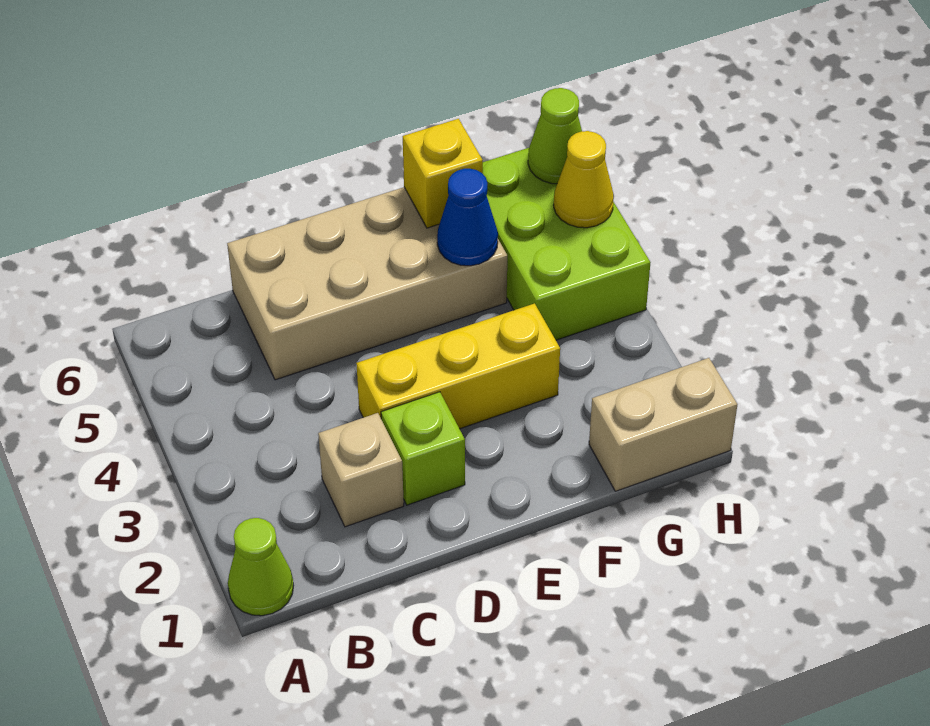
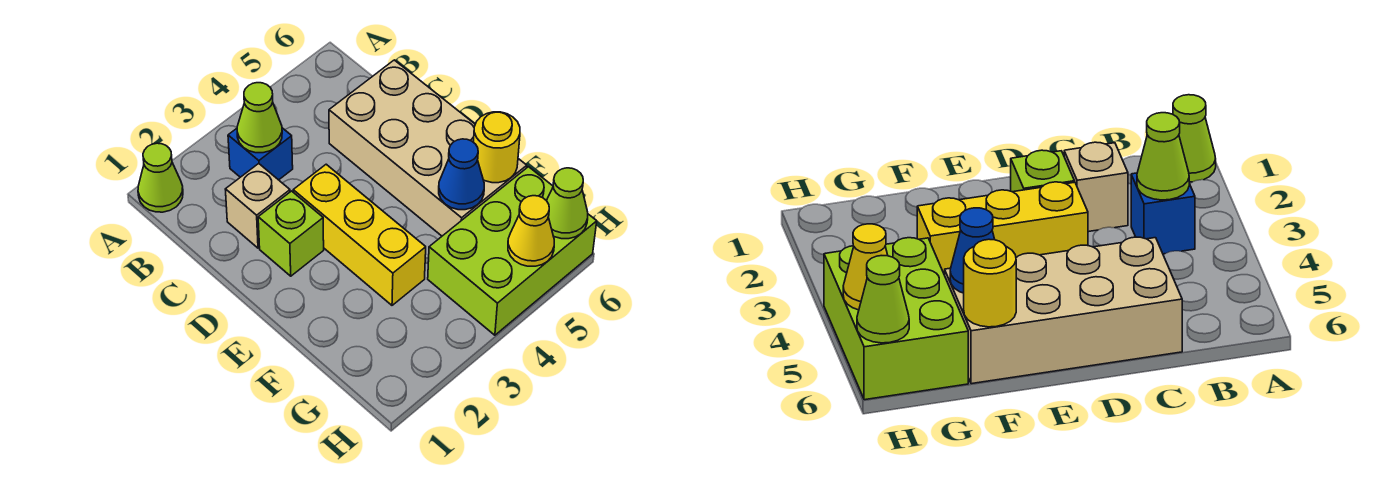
none -> blue 1x1 brick [228,128,293,180]
none -> lime 1x1 cone [237,83,282,153]
yellow 1x1 brick [403,119,483,228] -> yellow 1x1 round brick [474,112,520,183]
tan 1x2 brick [589,358,737,491] -> none

